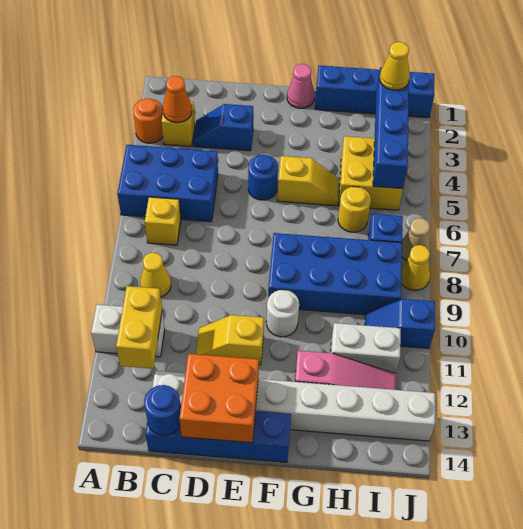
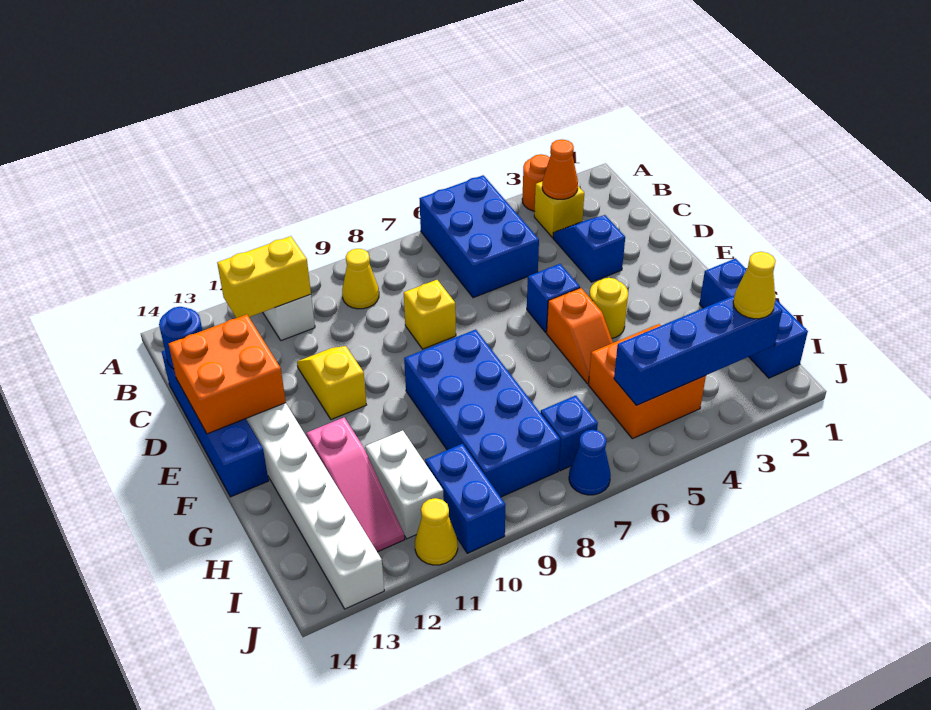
yellow 1x1 brick [145,197,181,245] -> yellow 1x1 brick moved to [404,280,456,349]
blue 1x1 round brick [248,155,278,200] -> blue 1x1 brick [527,264,580,332]
pink 1x1 cone [287,64,315,108] -> none
yellow 1x2 slope [278,156,339,206] -> orange 1x2 slope [547,288,613,384]
white 1x1 round brick [266,290,299,337] -> none
blue 1x4 brick [315,65,434,118] -> blue 1x3 brick [700,259,808,378]
yellow 2x2 brick [339,136,403,210] -> orange 2x2 brick [589,324,706,439]
yellow 1x1 round brick [338,187,371,232] -> yellow 1x1 round brick moved to [589,278,628,338]
blue 1x2 slope [365,299,435,348] -> blue 1x2 brick [425,444,506,553]
tan 1x1 cone [402,218,430,260] -> blue 1x1 cone [569,430,611,495]
yellow 1x1 cone [401,245,430,290] -> yellow 1x1 cone moved to [415,498,458,565]

